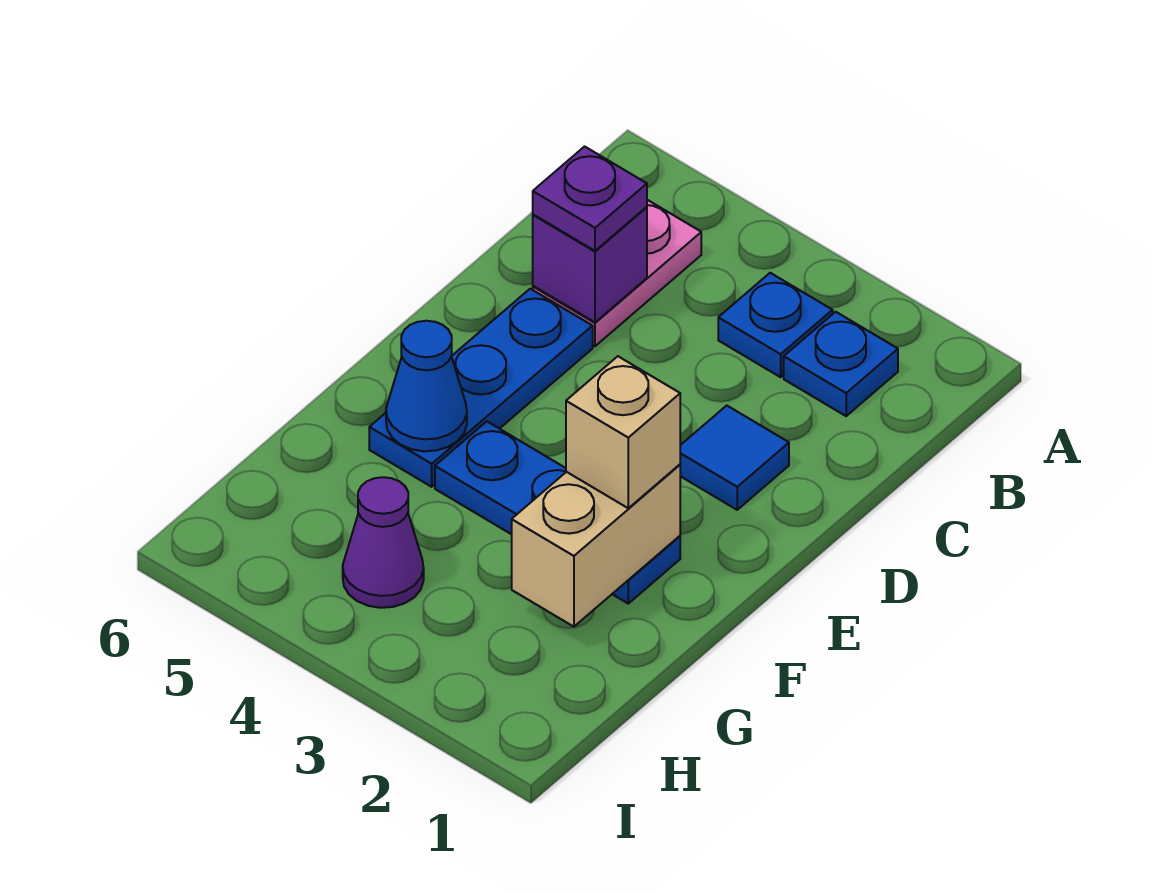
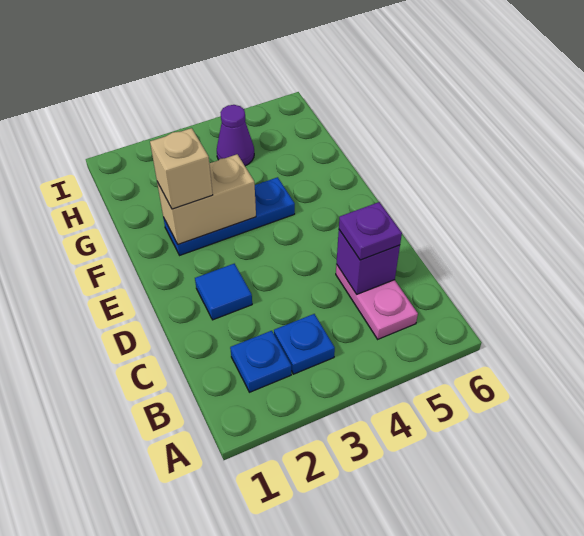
blue 1x3 plate [369,289,593,487] -> none
tan 1x2 brick [512,465,680,627] -> tan 1x2 brick turned to [157,154,256,244]
blue 1x1 cone [386,321,467,451] -> none

